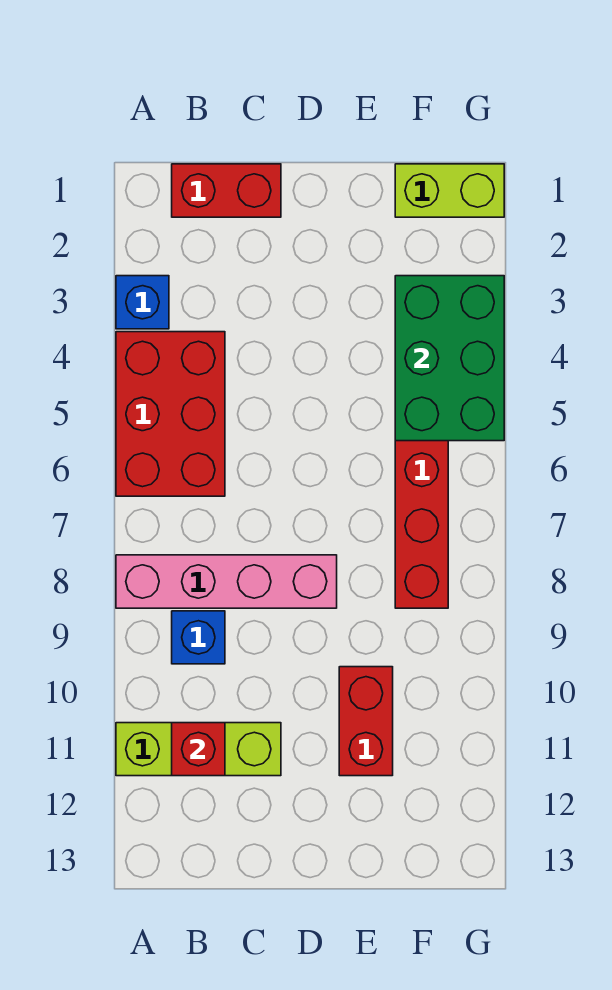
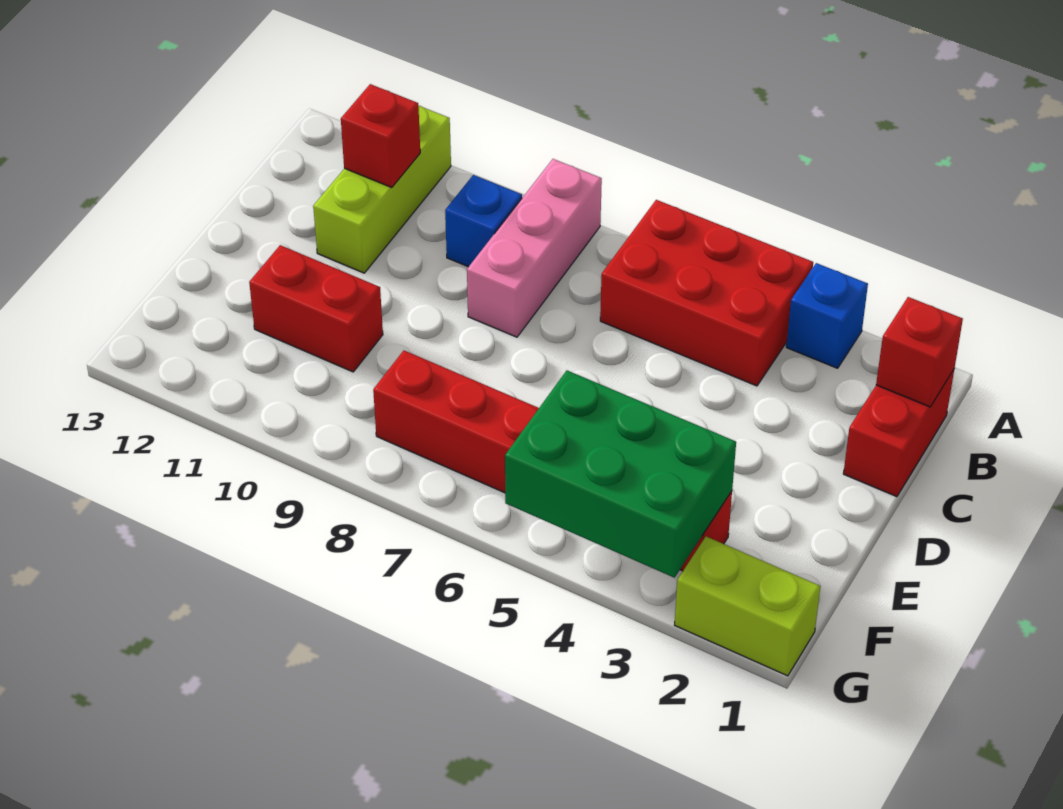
pink 1x4 brick [116,555,337,608] -> pink 1x3 brick [467,159,602,337]
none -> red 1x1 brick [876,297,963,407]
lime 1x2 brick [395,164,504,217] -> lime 1x2 brick turned to [675,536,820,676]

